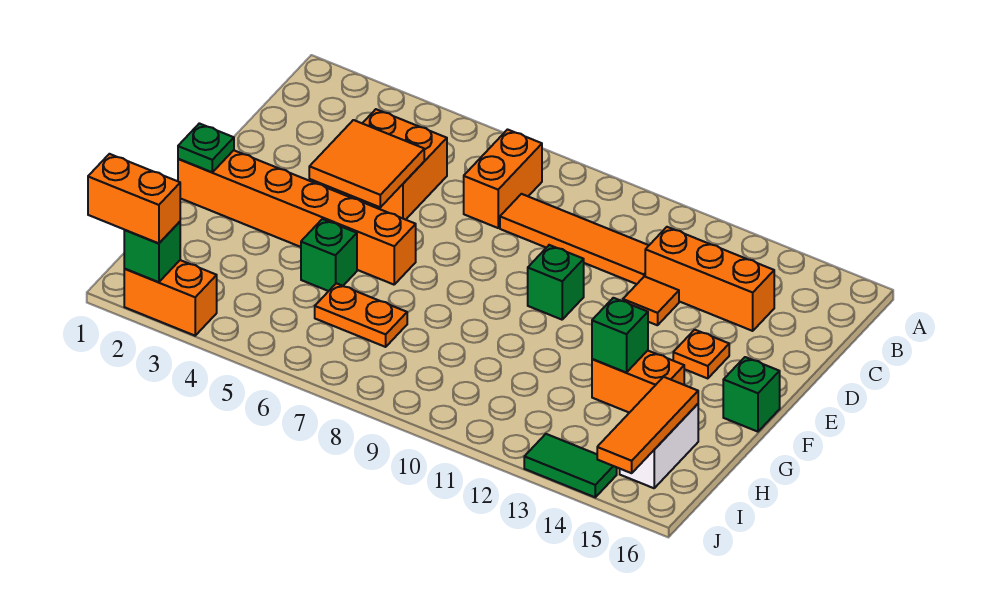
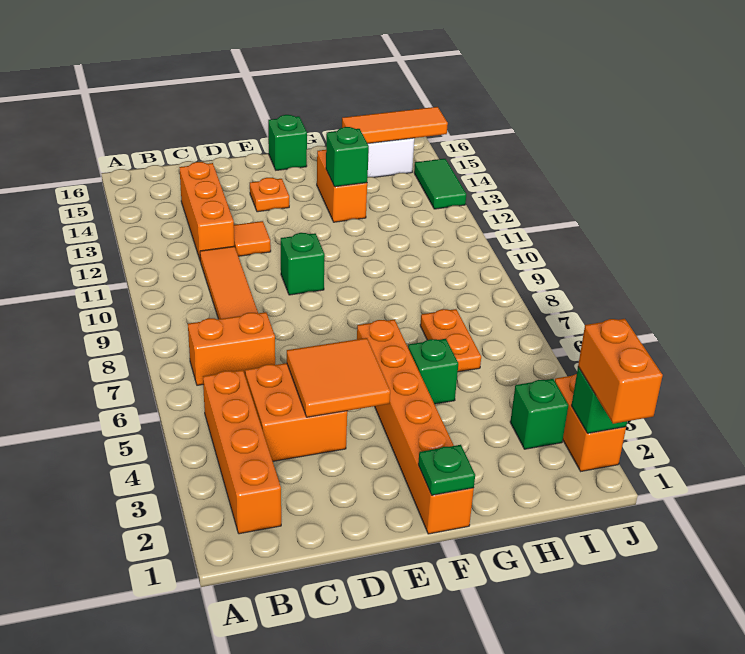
none -> orange 1x4 brick [203,370,281,534]
none -> green 1x1 brick [510,379,568,449]

